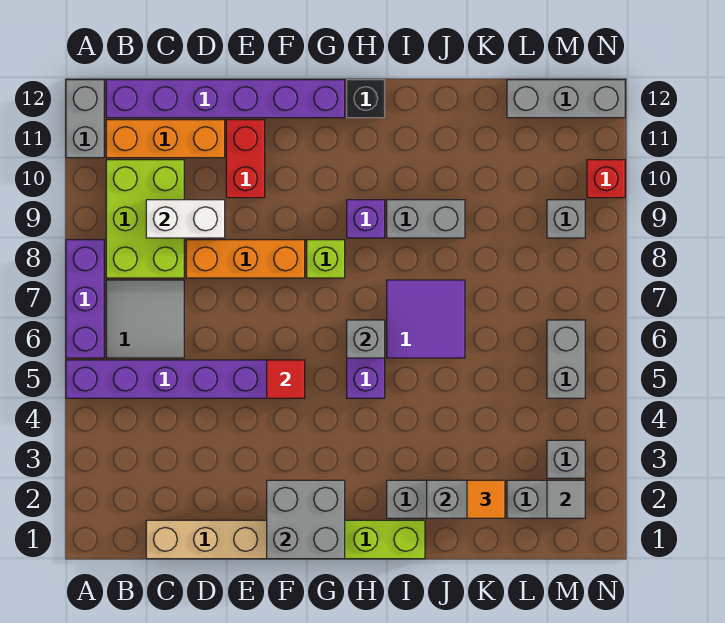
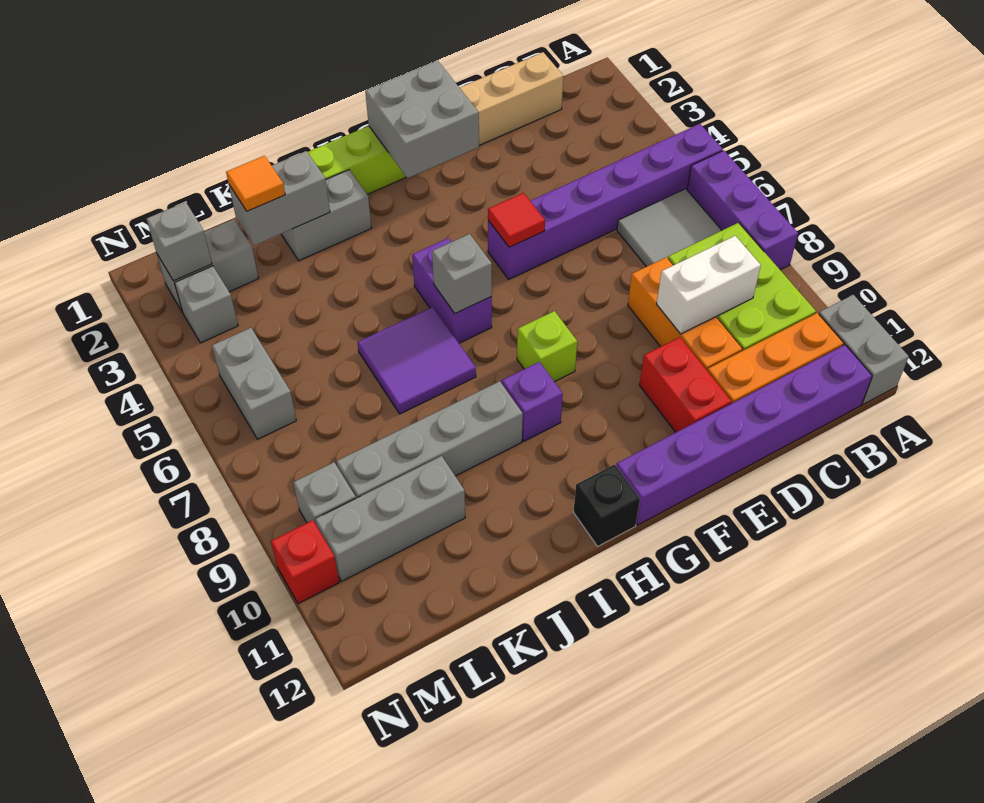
orange 1x3 brick [186,240,305,278] -> orange 1x3 brick turned to [628,257,742,371]
grey 1x2 brick [387,200,465,238] -> grey 1x4 brick [336,381,523,498]
grey 1x3 brick [507,80,625,118] -> grey 1x3 brick moved to [315,456,465,581]
grey 1x1 tile [547,480,585,518] -> grey 1x1 brick [147,202,212,281]

